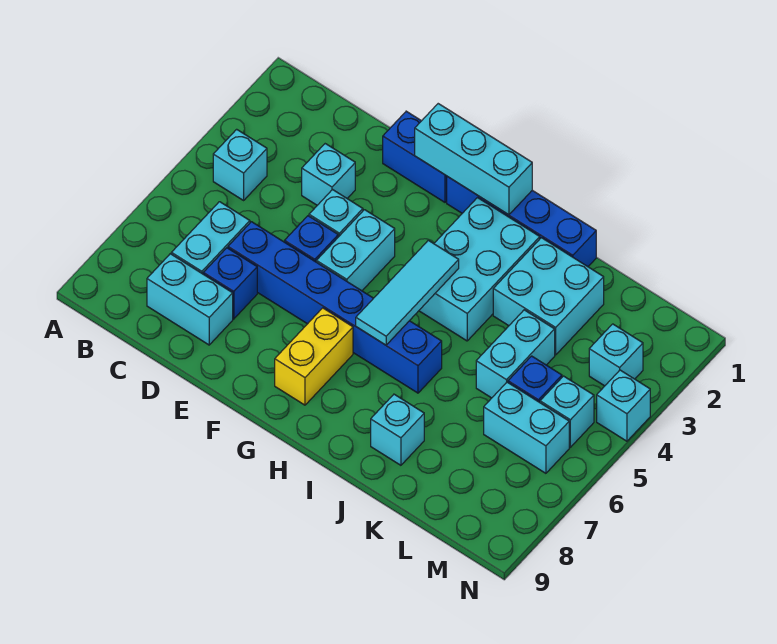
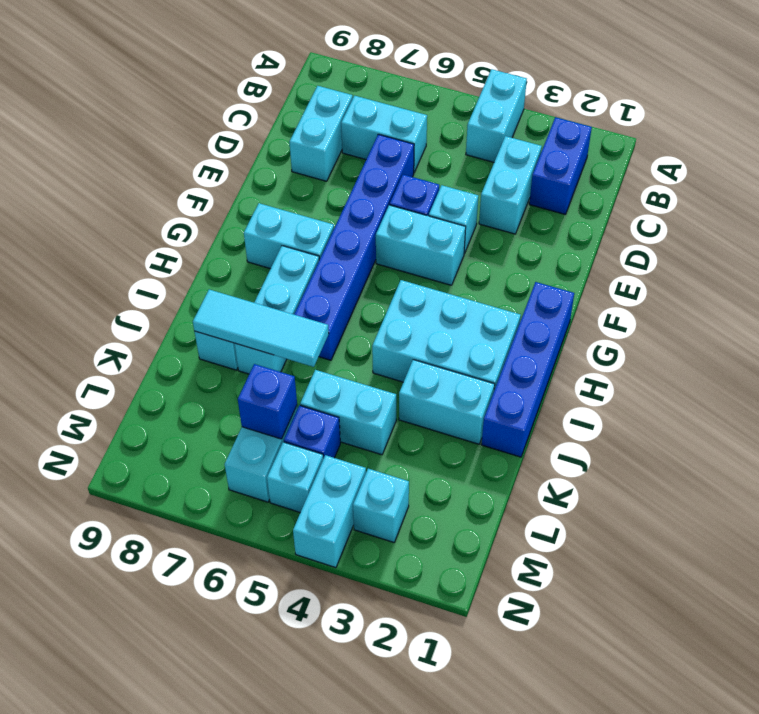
cyan 1x1 brick [213,129,267,200] -> cyan 1x2 brick [466,69,527,162]
cyan 1x1 brick [302,144,355,205] -> cyan 1x2 brick [479,136,542,234]
blue 1x1 brick [203,248,257,319] -> blue 1x1 brick moved to [238,364,297,439]
blue 1x2 brick [383,111,447,202] -> blue 1x2 brick moved to [529,117,592,215]
cyan 1x3 brick [415,104,532,215] -> cyan 1x3 brick moved to [235,246,319,374]
yellow 1x2 brick [275,308,353,405] -> cyan 1x2 brick [244,203,334,269]
cyan 1x3 tile [356,240,459,345] -> cyan 1x3 tile moved to [193,290,329,367]
cyan 2x2 brick [493,238,604,355] -> cyan 1x2 brick [399,360,495,444]
cyan 1x1 brick [597,370,650,441] -> cyan 1x2 brick [293,455,366,568]

